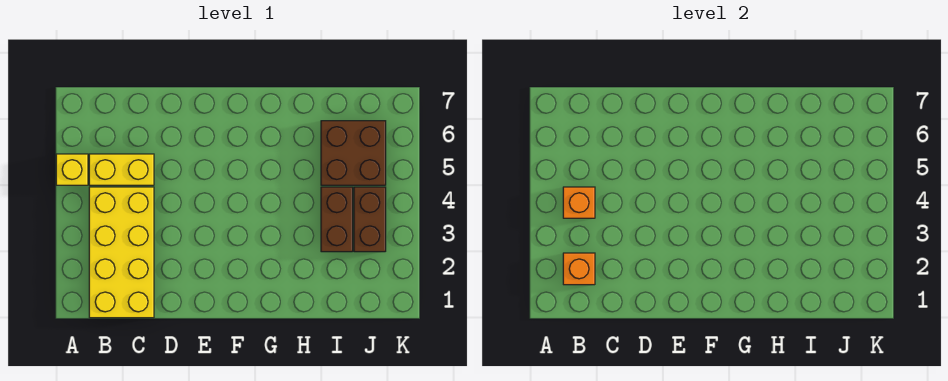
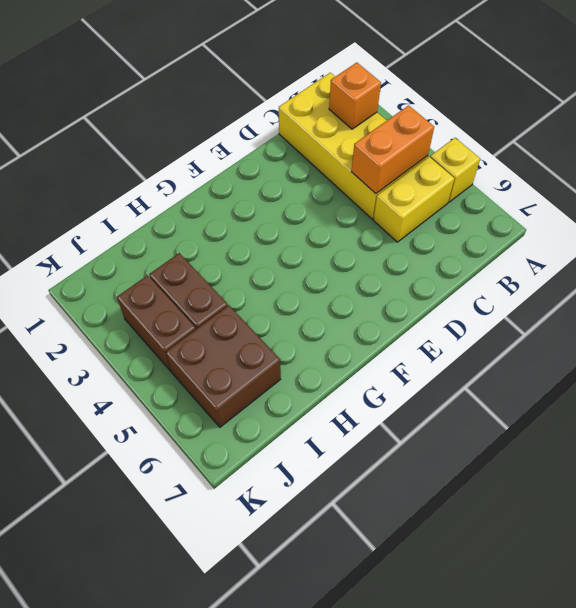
orange 1x1 brick [563,187,595,218] -> orange 1x2 brick [351,105,434,194]

